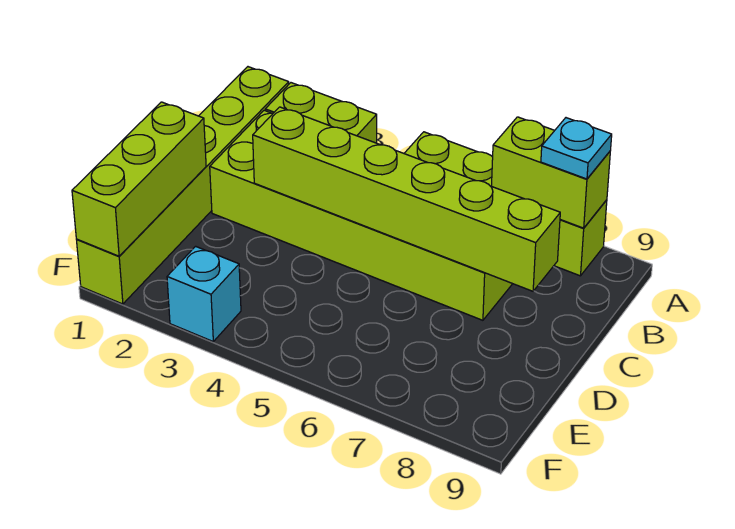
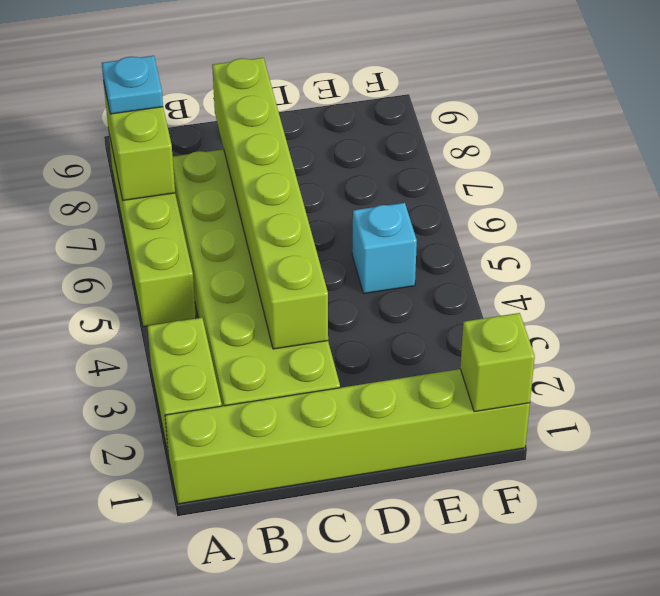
lime 1x3 brick [72,102,206,256] -> lime 1x1 brick [460,313,535,412]
cyan 1x1 brick [167,246,241,341] -> cyan 1x1 brick moved to [352,203,417,293]

